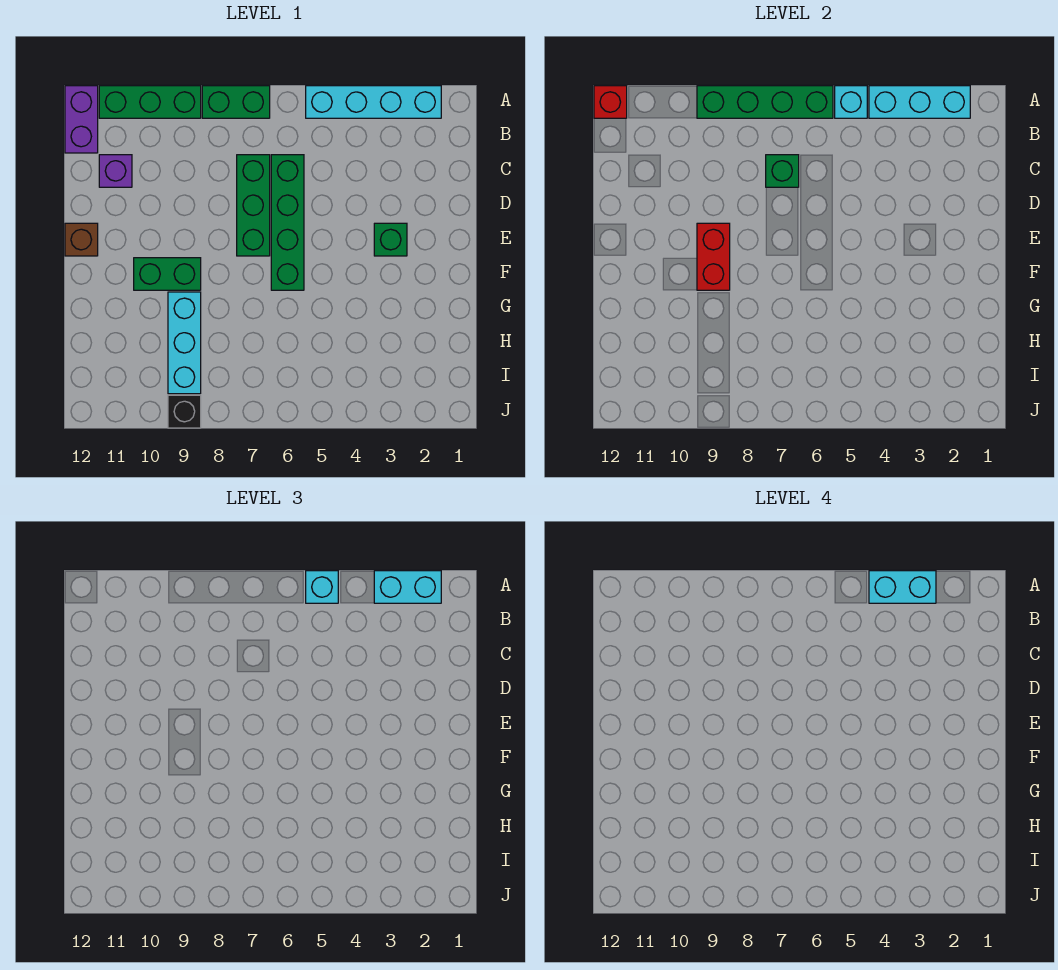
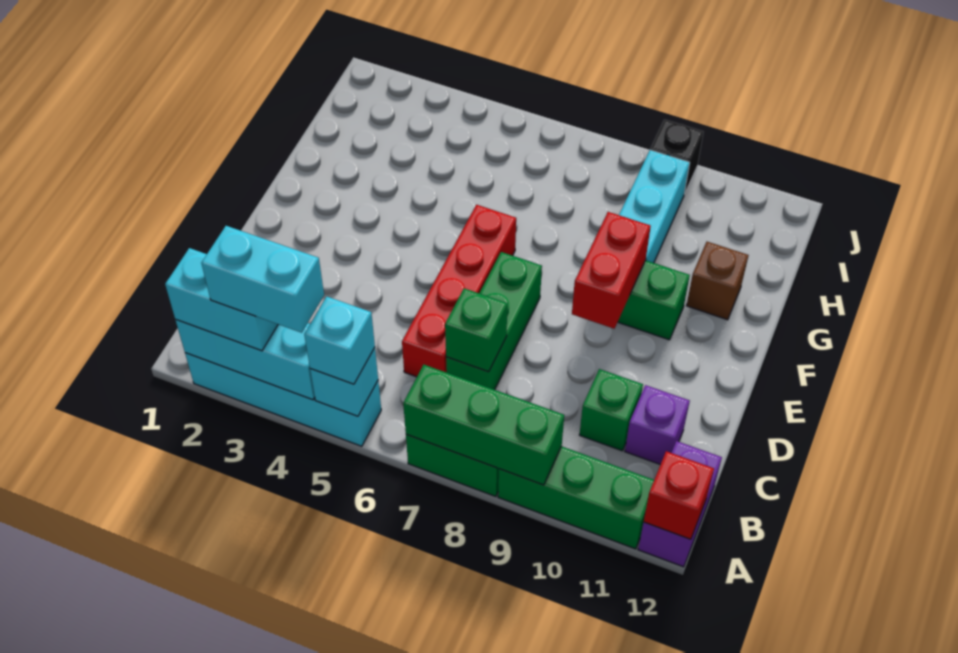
green 1x4 brick [697,86,833,118] -> green 1x3 brick [403,365,564,485]
green 1x4 brick [271,155,304,290] -> red 1x4 brick [402,205,516,377]
green 1x1 brick [374,223,407,256] -> green 1x1 brick moved to [580,369,643,451]
brown 1x1 brick [65,223,98,256] -> brown 1x1 brick moved to [687,242,749,320]

